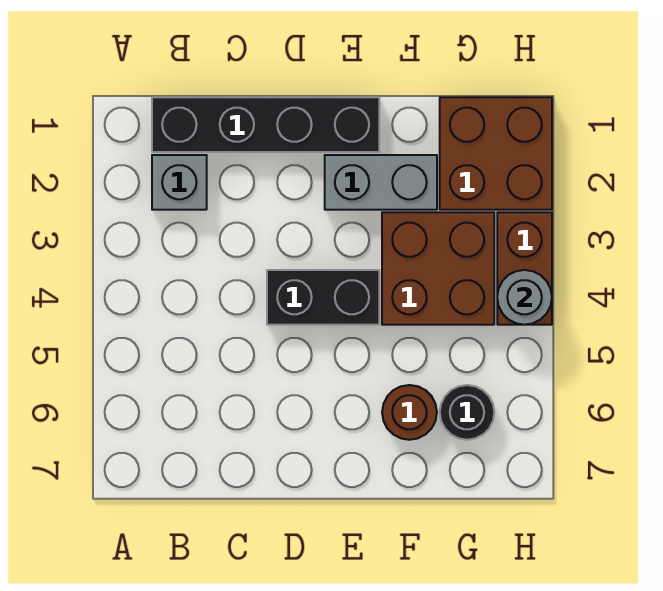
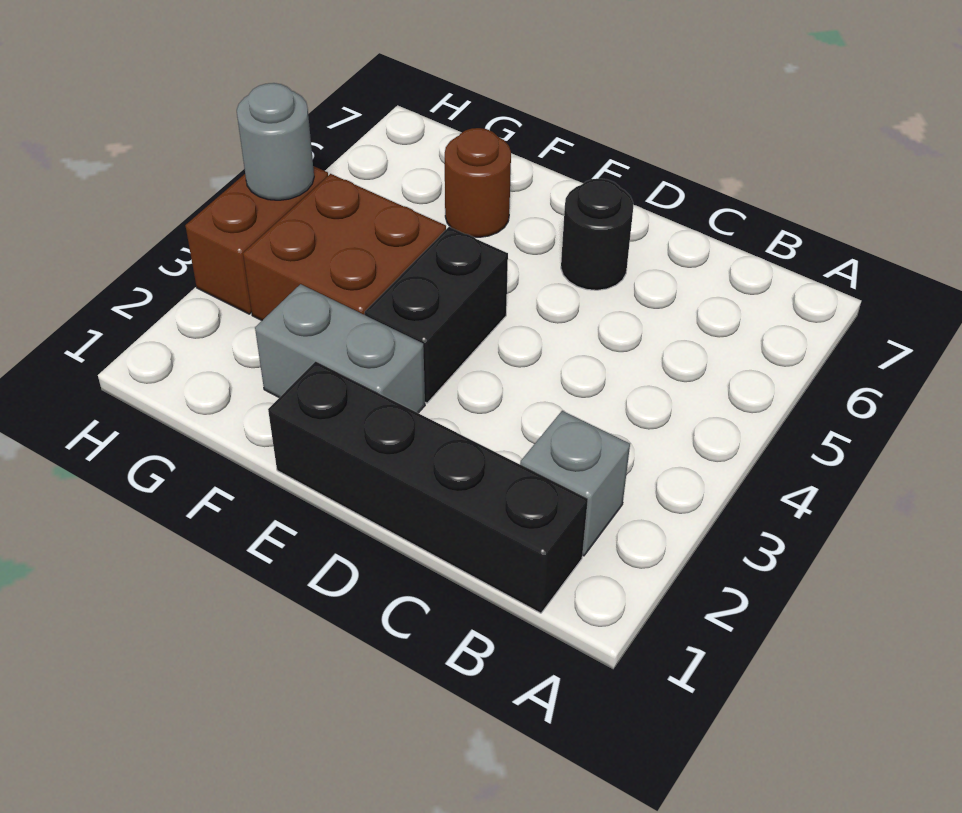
black 1x2 brick [267,270,379,325] -> black 1x2 brick turned to [365,227,508,403]
brown 2x2 brick [440,97,552,210] -> none
black 1x1 round brick [440,385,494,440] -> black 1x1 round brick moved to [561,179,633,290]

